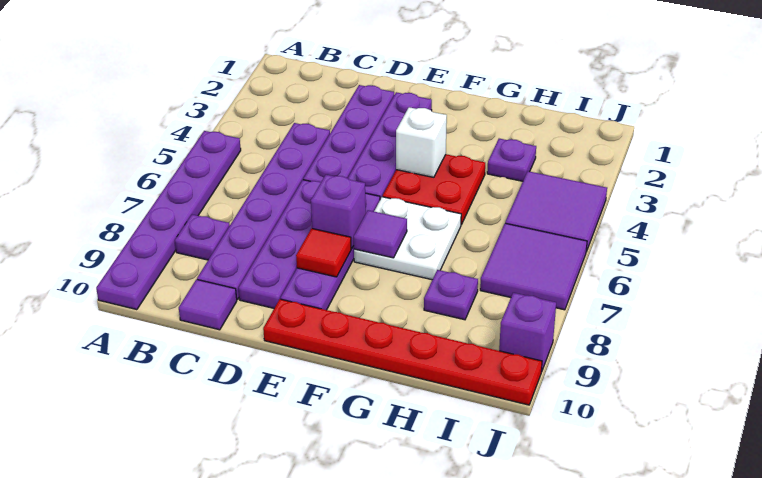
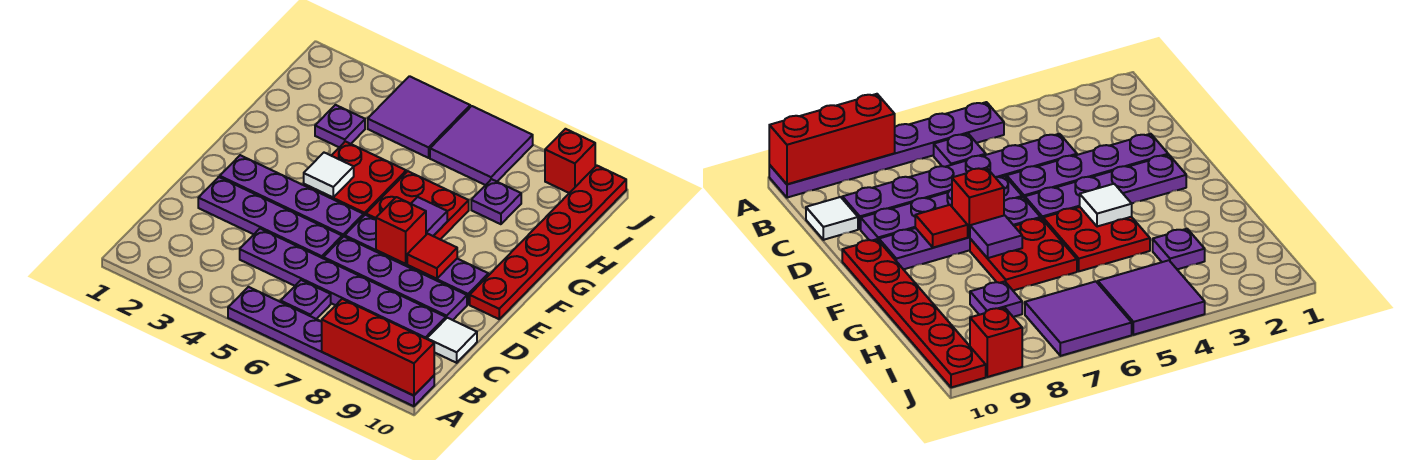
none -> red 1x3 brick [322,299,434,396]
purple 1x1 plate [175,215,230,260] -> purple 1x1 plate moved to [281,280,331,319]
purple 1x1 tile [179,279,237,330] -> white 1x1 tile [427,318,477,363]
purple 1x1 brick [311,175,366,248] -> red 1x1 brick [376,197,426,264]
white 1x1 brick [396,107,447,177] -> white 1x1 tile [304,153,354,197]
white 2x2 plate [354,197,461,280] -> red 2x2 plate [366,171,469,239]
purple 1x1 brick [499,293,556,372] -> red 1x1 brick [545,129,595,193]

